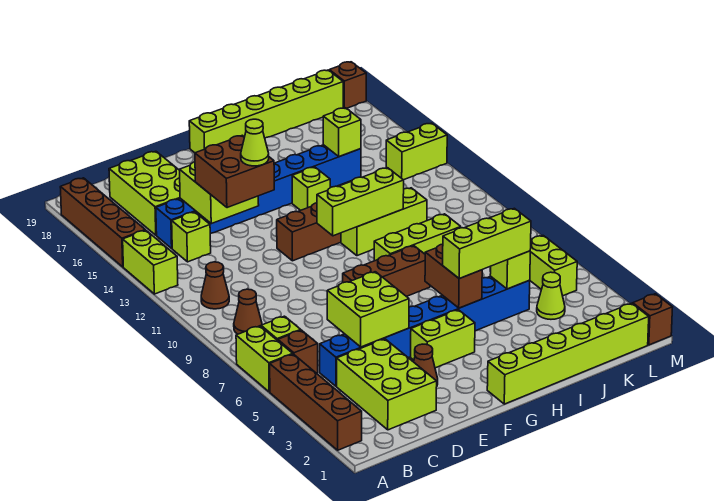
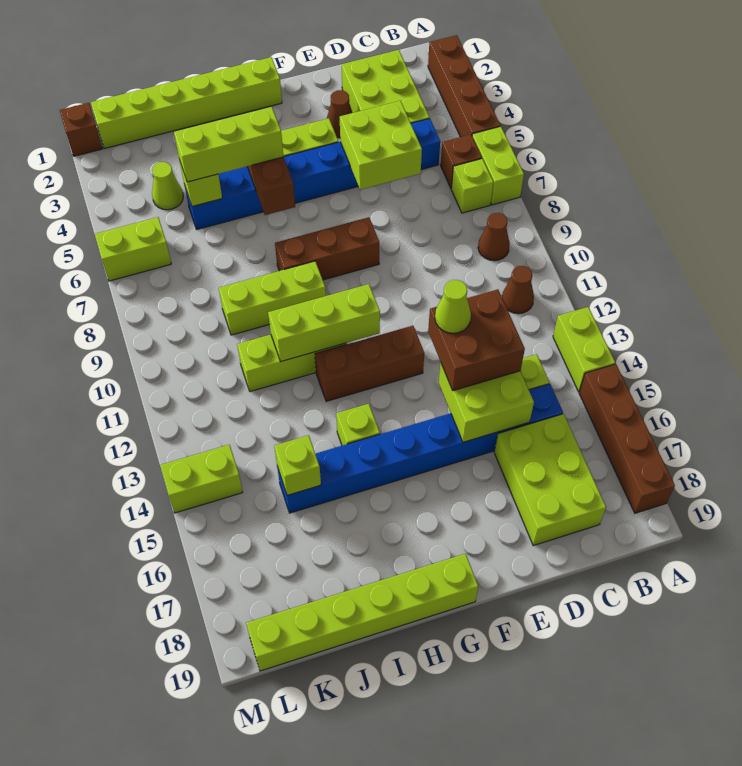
lime 1x2 brick [530,236,577,296] -> lime 1x2 brick turned to [95,217,171,281]
brown 1x1 brick [329,62,366,108] -> none

